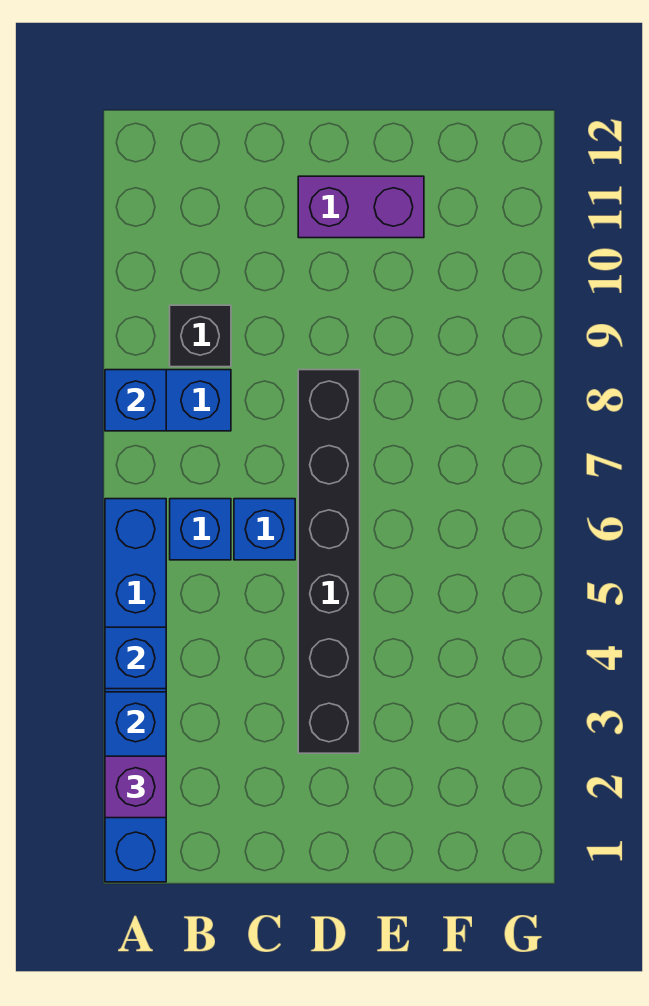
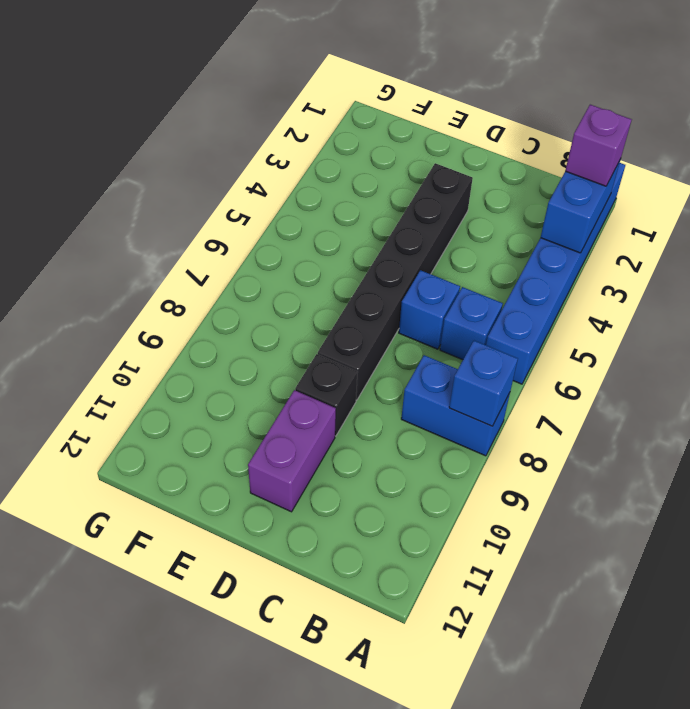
blue 1x1 brick [105,627,166,689] -> none
black 1x1 brick [170,305,231,367] -> black 1x1 brick moved to [295,354,358,436]
purple 1x2 brick [298,176,424,238] -> purple 1x2 brick turned to [248,390,336,512]

